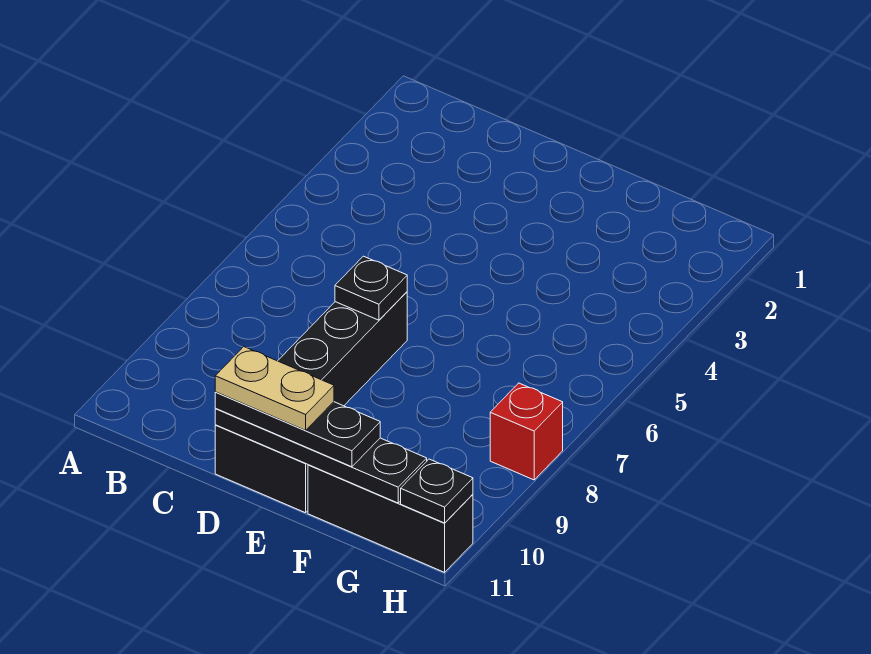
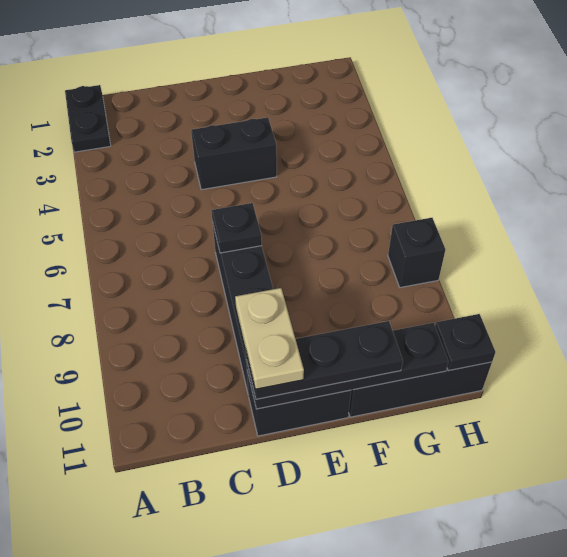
none -> black 1x2 plate [65,85,111,152]
none -> black 1x2 brick [191,117,277,190]
tan 1x2 plate [215,347,334,430] -> tan 1x2 plate turned to [235,288,304,389]
red 1x1 brick [490,383,563,480] -> black 1x1 brick [388,218,445,288]

